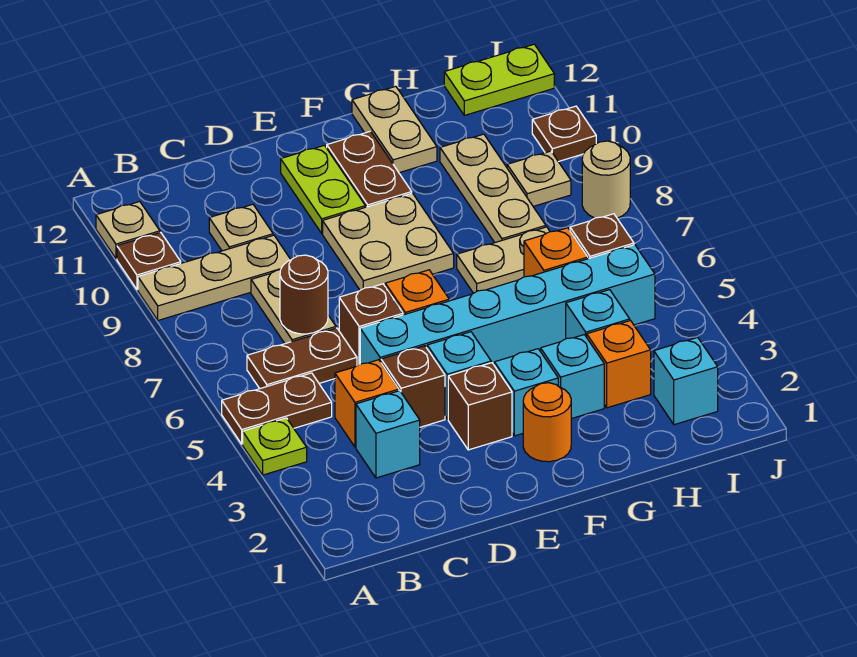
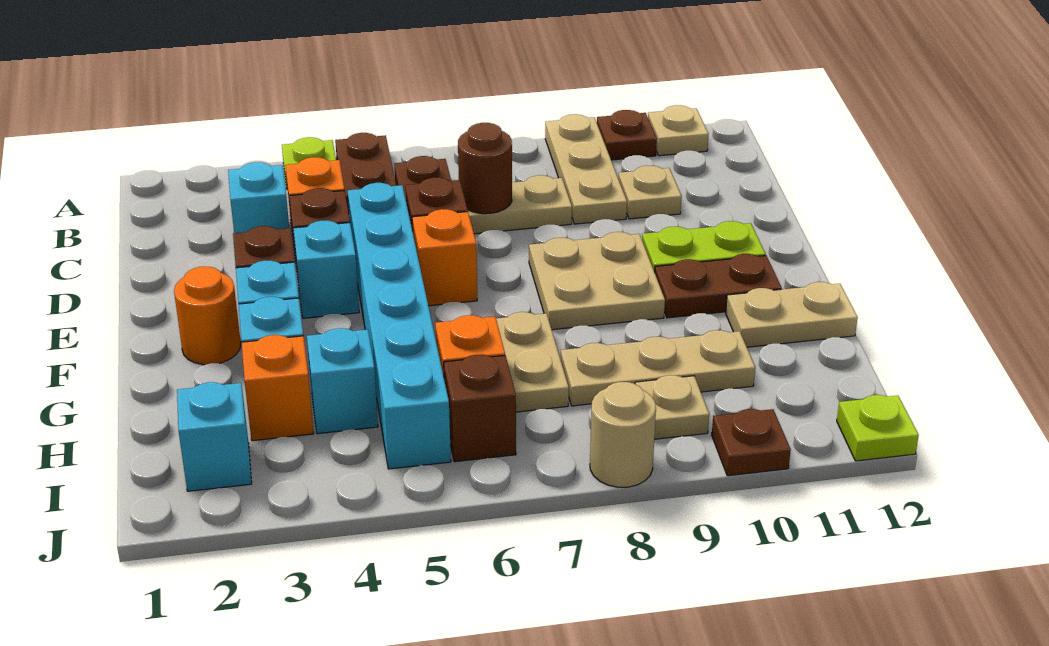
lime 1x2 plate [444,44,554,115] -> lime 1x1 plate [837,395,919,461]

